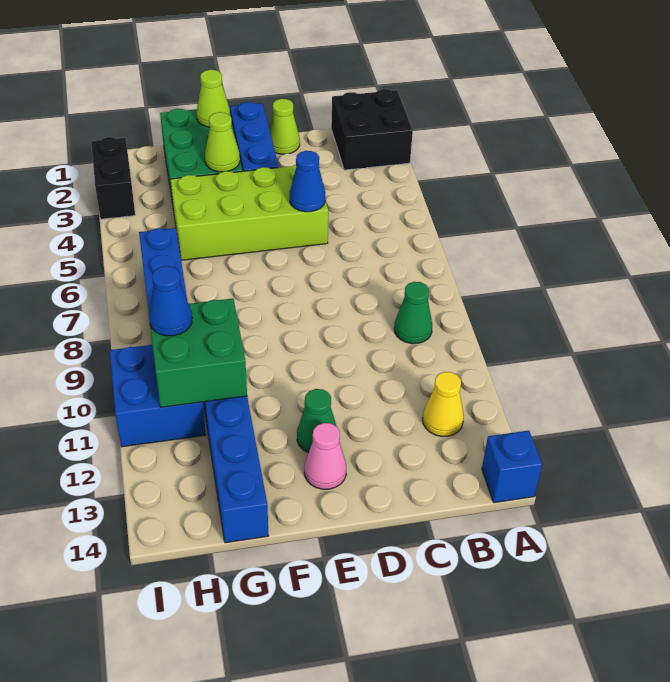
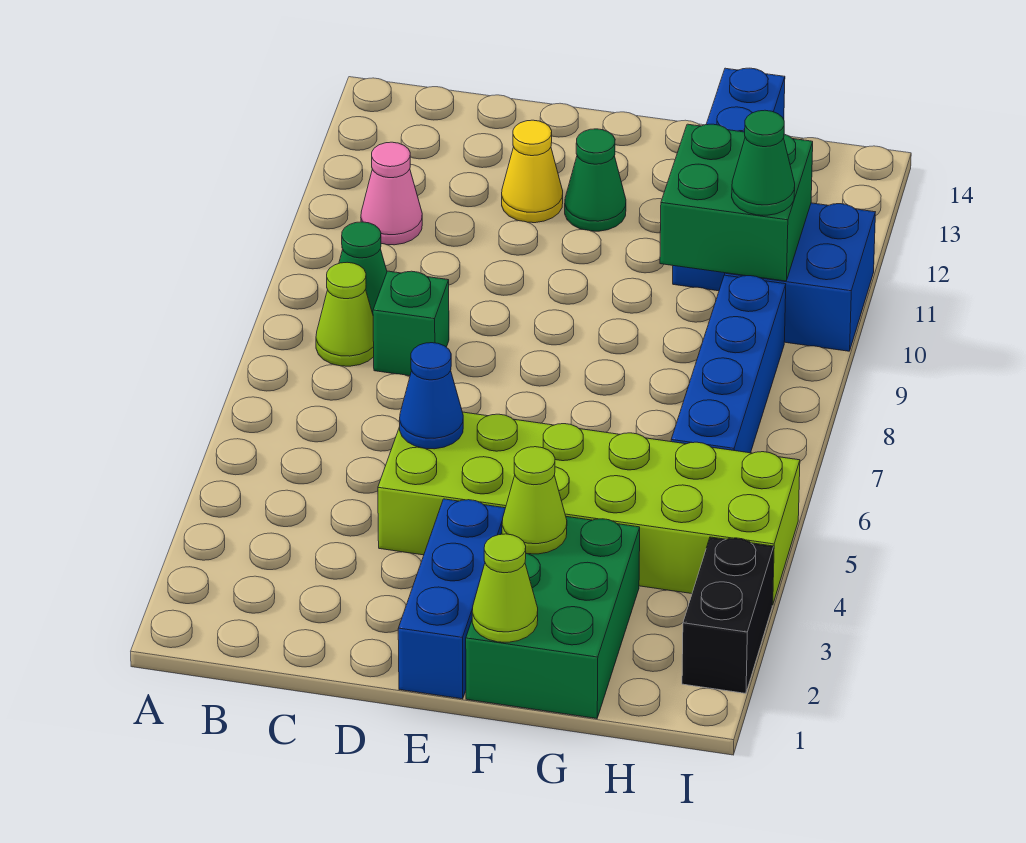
black 2x2 brick [331,89,413,170] -> none
blue 1x1 brick [482,431,542,503] -> none
yellow 1x1 cone [423,372,464,437] -> yellow 1x1 cone moved to [502,120,563,223]
none -> green 1x1 brick [373,271,449,376]
lime 1x1 cone [269,99,300,154] -> lime 1x1 cone moved to [316,262,374,366]
lime 2x4 brick [170,165,328,260] -> lime 2x6 brick [378,412,800,605]
pink 1x1 cone [304,423,346,489] -> pink 1x1 cone moved to [361,142,422,245]
blue 1x1 cone [149,266,192,336] -> green 1x1 cone [732,110,795,215]

